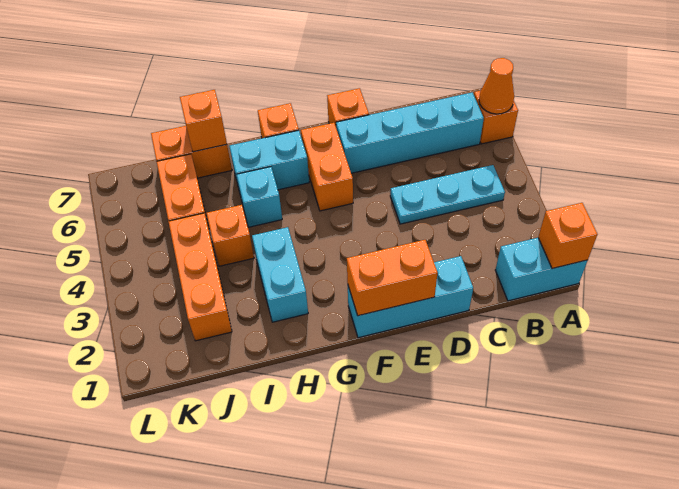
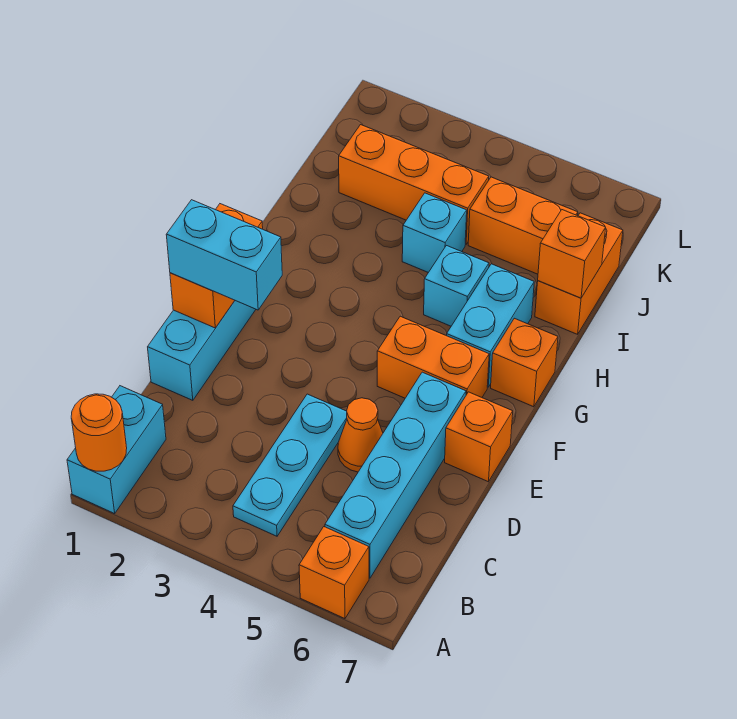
orange 1x1 brick [538,203,597,269] -> orange 1x1 round brick [71,394,127,471]
orange 1x1 cone [479,58,514,114] -> orange 1x1 cone moved to [338,398,383,472]
cyan 1x2 brick [252,227,308,322] -> cyan 1x2 brick moved to [166,200,282,310]
orange 1x1 brick [207,205,254,266] -> cyan 1x1 brick [402,193,467,273]

